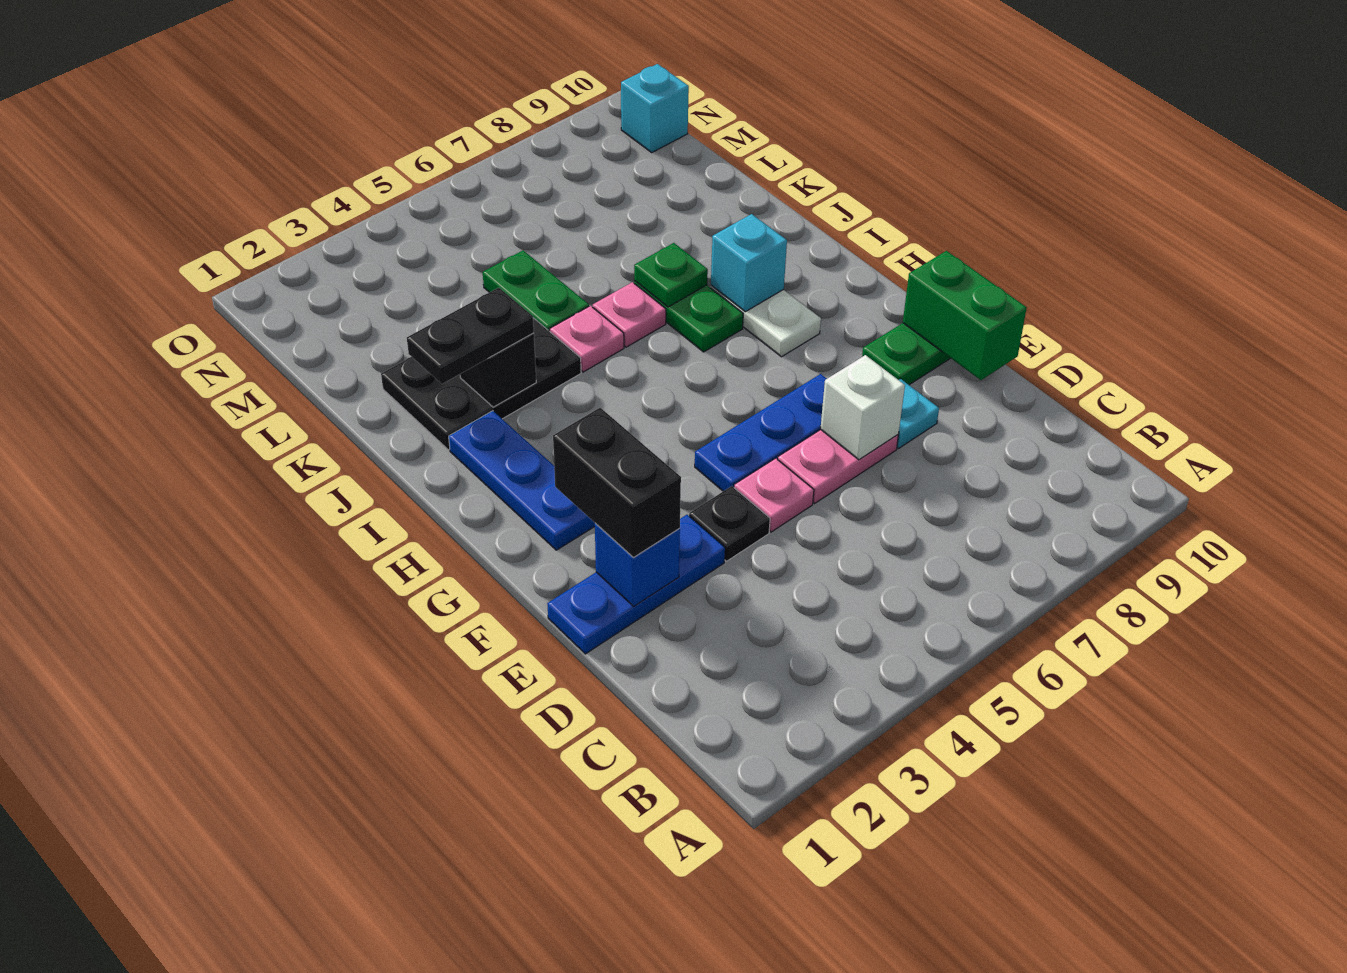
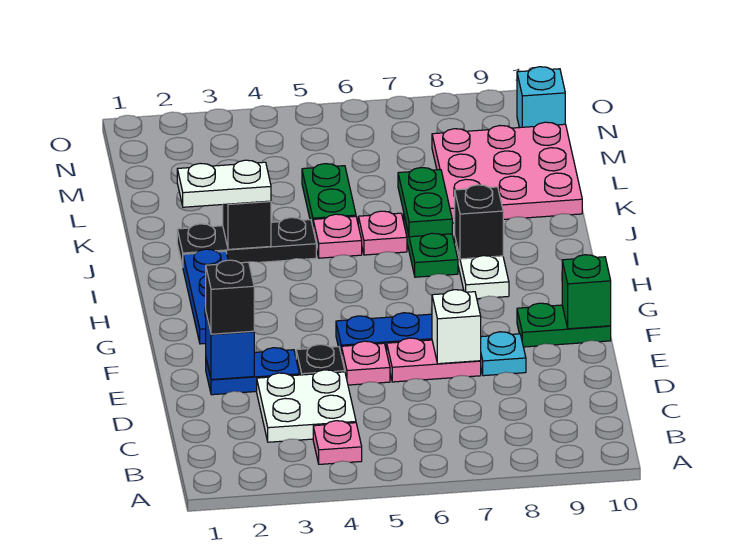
none -> pink 1x1 plate [313,421,362,464]
none -> white 2x2 plate [257,370,356,442]
blue 1x3 plate [547,515,725,654] -> blue 1x2 plate [206,348,299,395]
black 1x2 brick [553,408,681,557] -> black 1x1 brick [206,260,254,334]
green 1x2 brick [903,251,1027,380] -> green 1x1 brick [562,255,611,329]
cyan 1x1 brick [711,214,787,312] -> black 1x1 brick [455,185,503,259]
black 2x3 plate [381,318,581,450] -> black 1x3 plate [177,218,316,266]
black 1x2 plate [407,288,534,384] -> white 1x2 plate [177,160,271,207]
green 1x1 plate [634,243,708,307] -> green 1x2 plate [398,168,452,237]
none -> pink 3x3 plate [432,122,582,223]

